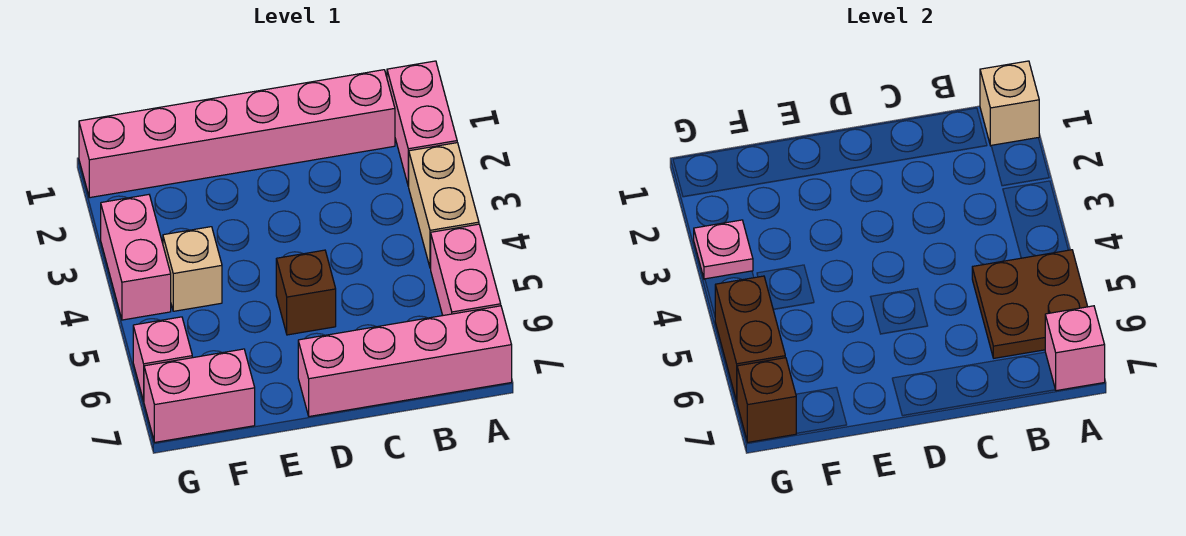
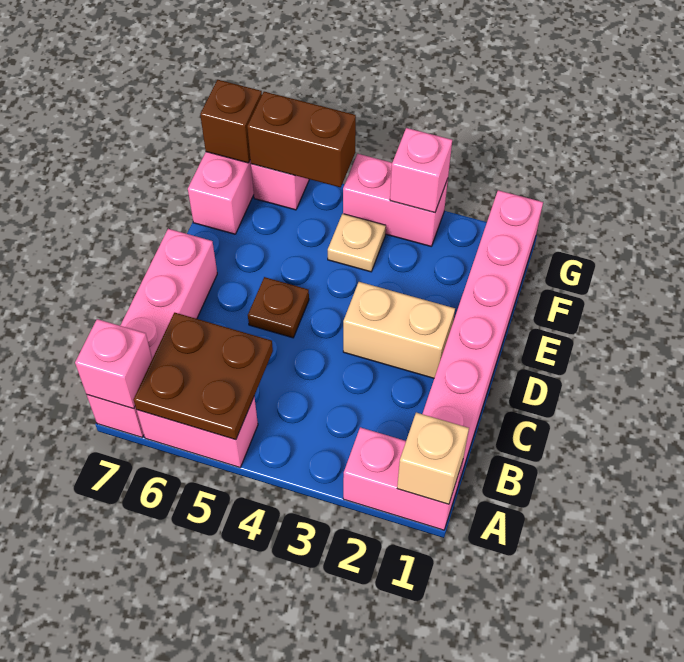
tan 1x2 brick [408,143,479,268] -> tan 1x2 brick moved to [343,282,455,378]
brown 1x1 brick [276,250,336,335] -> brown 1x1 plate [248,277,309,338]
tan 1x1 brick [163,227,222,311] -> tan 1x1 plate [328,214,386,272]
pink 1x1 plate [694,220,753,279] -> pink 1x1 brick [390,128,452,212]

